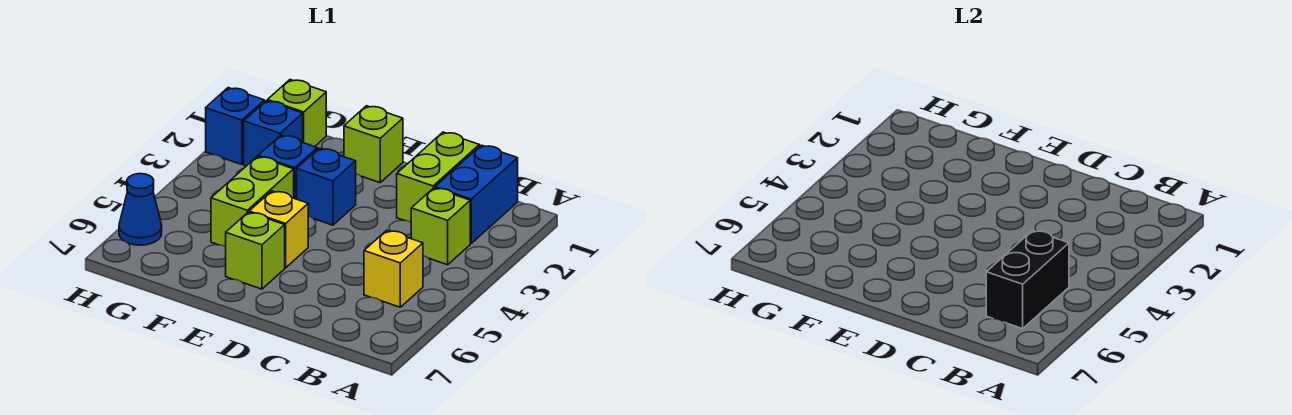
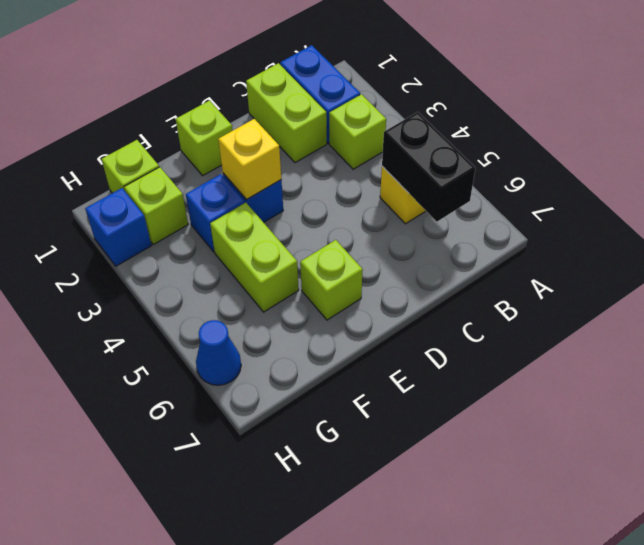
yellow 1x1 brick [249,191,308,268] -> yellow 1x1 brick moved to [218,119,281,200]
blue 1x1 brick [244,101,303,166] -> lime 1x1 brick [124,167,188,244]

